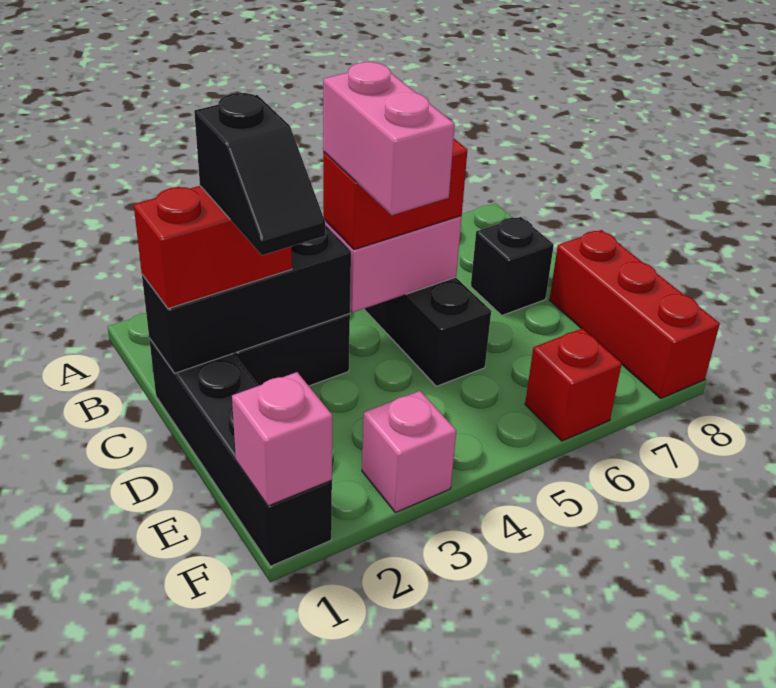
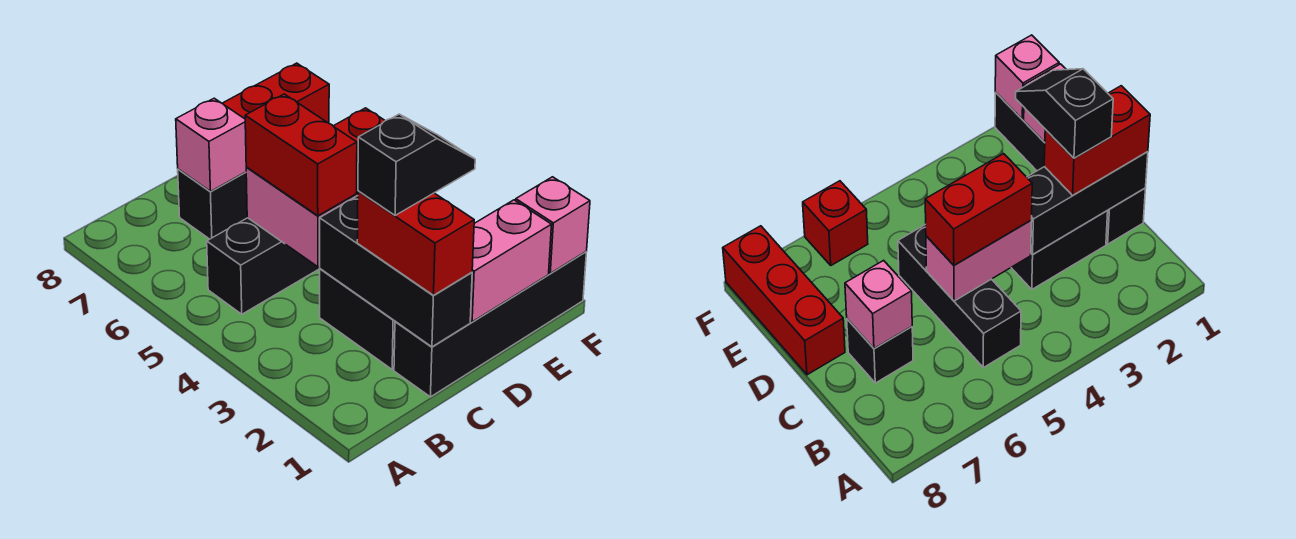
pink 1x2 brick [323,62,455,215] -> pink 1x2 brick moved to [470,200,552,322]
pink 1x1 brick [362,391,456,513] -> pink 1x1 brick moved to [176,98,246,191]

